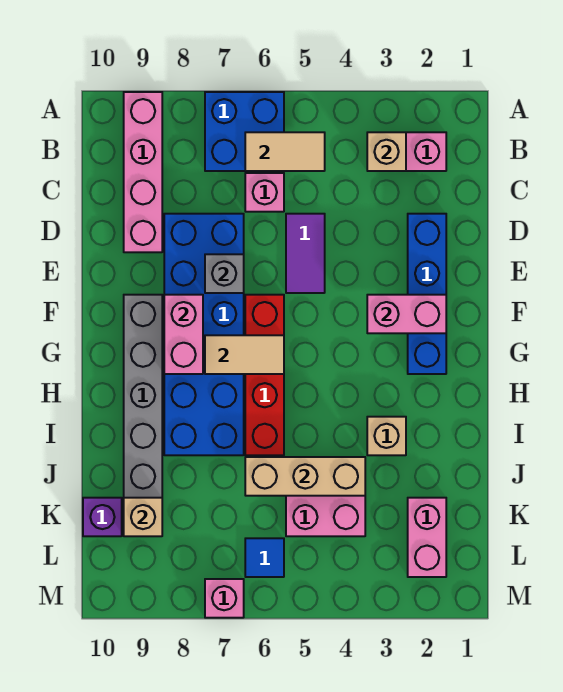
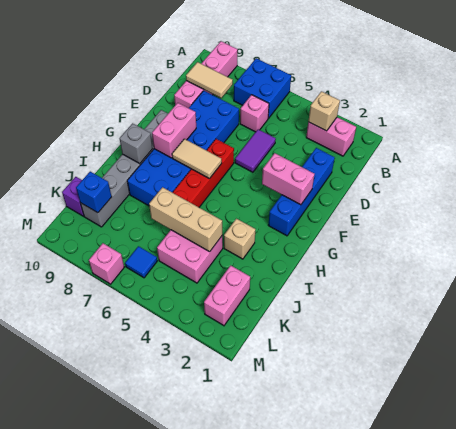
tan 1x2 tile [245,132,325,171] -> tan 1x2 tile moved to [186,62,233,98]
grey 1x1 brick [205,254,244,293] -> grey 1x1 brick moved to [119,123,152,163]
tan 1x1 brick [124,498,162,536] -> blue 1x1 brick [76,172,112,213]

